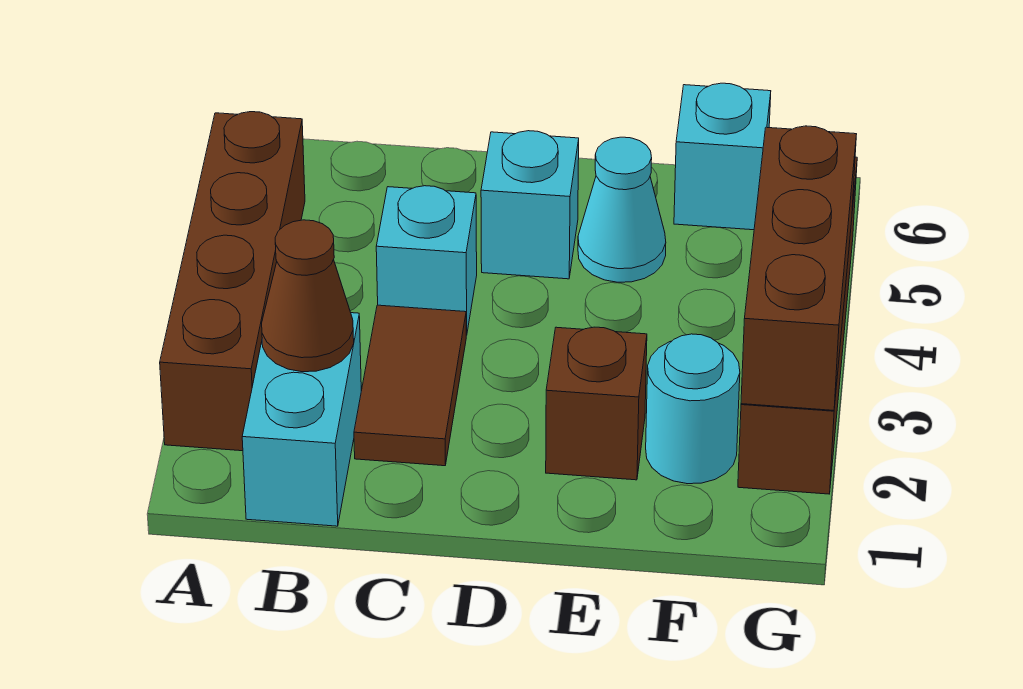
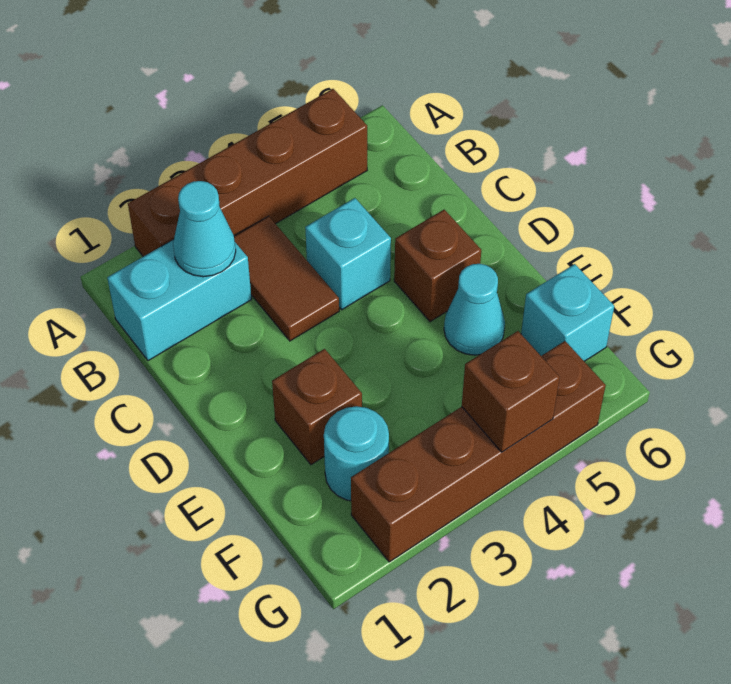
brown 1x1 cone [262,220,354,372] -> cyan 1x1 cone [173,181,236,277]
brown 1x2 tile [354,305,466,466] -> brown 1x2 tile turned to [234,216,339,341]
cyan 1x1 brick [481,131,579,279] -> brown 1x1 brick [394,210,481,322]
brown 1x3 brick [741,126,856,410] -> brown 1x1 brick [462,331,560,452]

